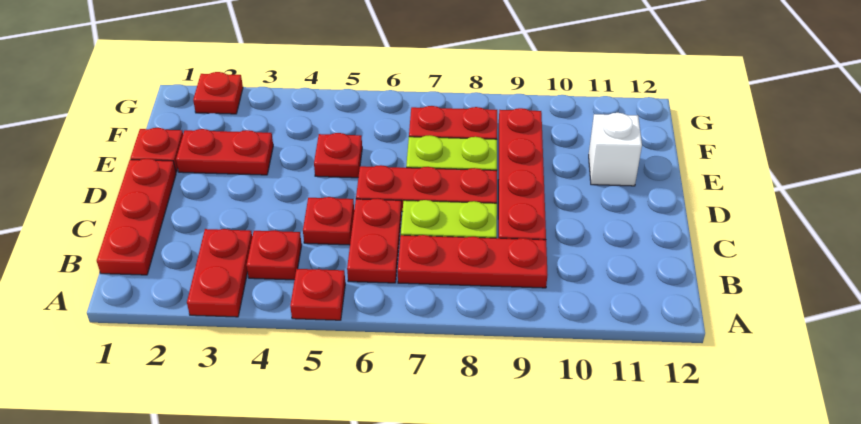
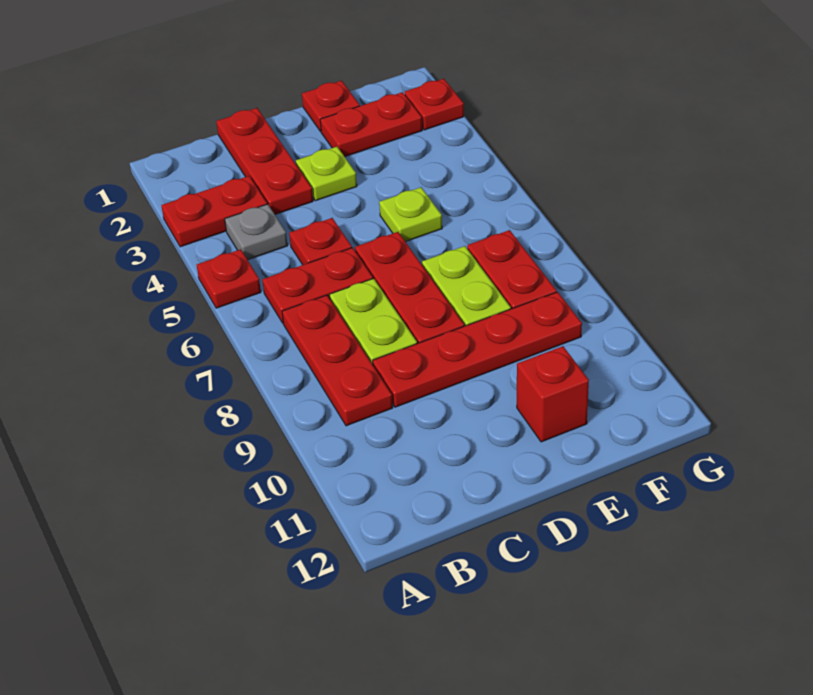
red 1x3 plate [97,159,176,275] -> red 1x3 plate turned to [216,108,313,214]
red 1x1 plate [247,230,302,280] -> grey 1x1 plate [225,204,288,260]
none -> lime 1x1 plate [296,147,357,201]
red 1x2 plate [176,129,273,175] -> red 1x2 plate turned to [320,92,422,157]
red 1x1 plate [314,133,362,178] -> lime 1x1 plate [379,187,442,242]
white 1x1 brick [589,113,642,186] -> red 1x1 brick [517,346,589,442]

